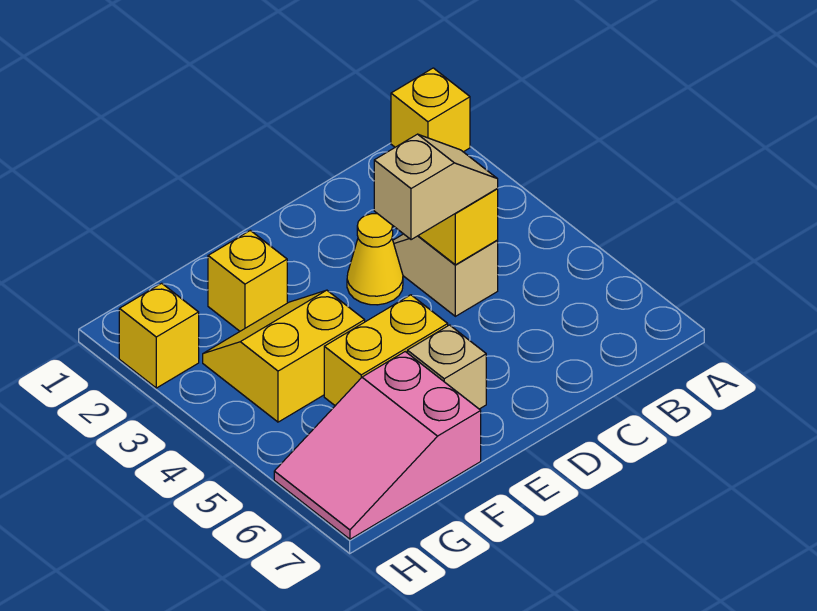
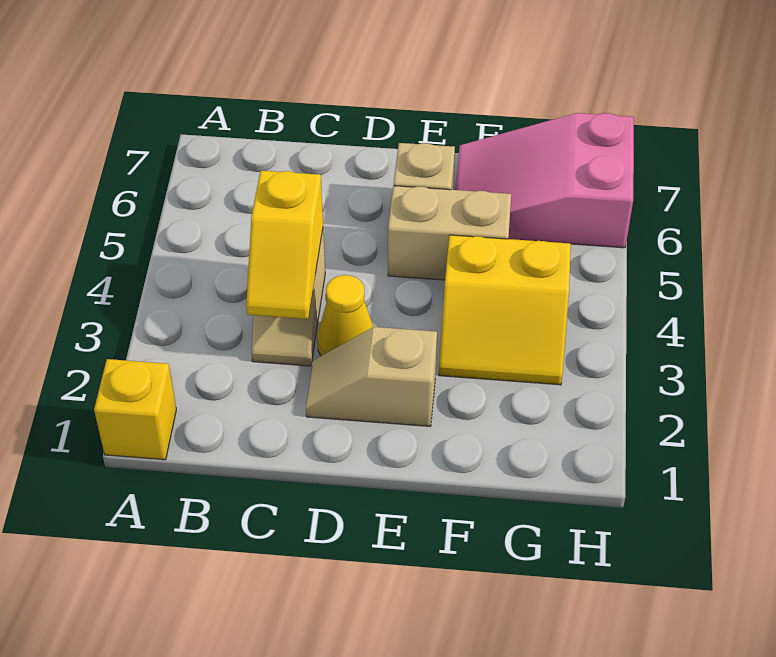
tan 1x2 slope [374,134,498,240] -> tan 1x2 slope moved to [306,327,437,426]
yellow 1x2 brick [324,295,448,406] -> tan 1x2 brick [388,186,511,280]
yellow 1x1 brick [208,230,287,331] -> none
pink 2x3 slope [274,352,481,539] -> pink 2x3 slope turned to [456,113,634,248]
yellow 1x1 brick [119,283,199,388] -> none

